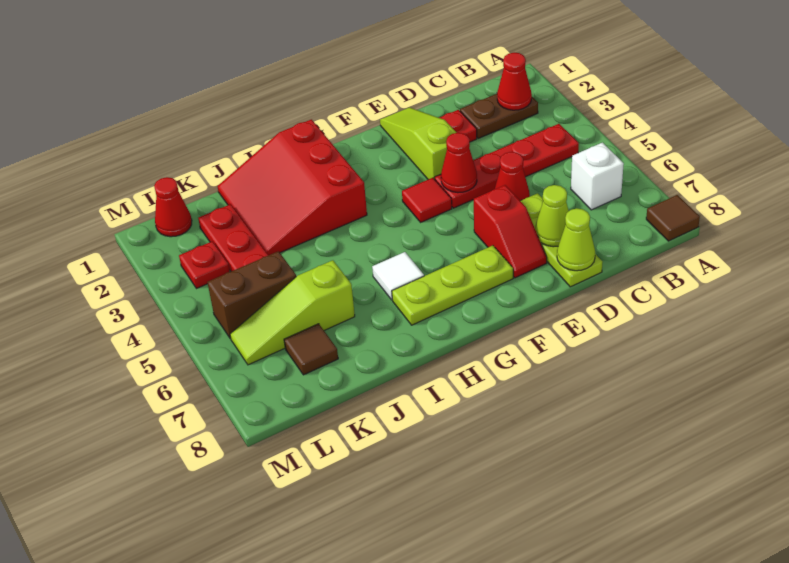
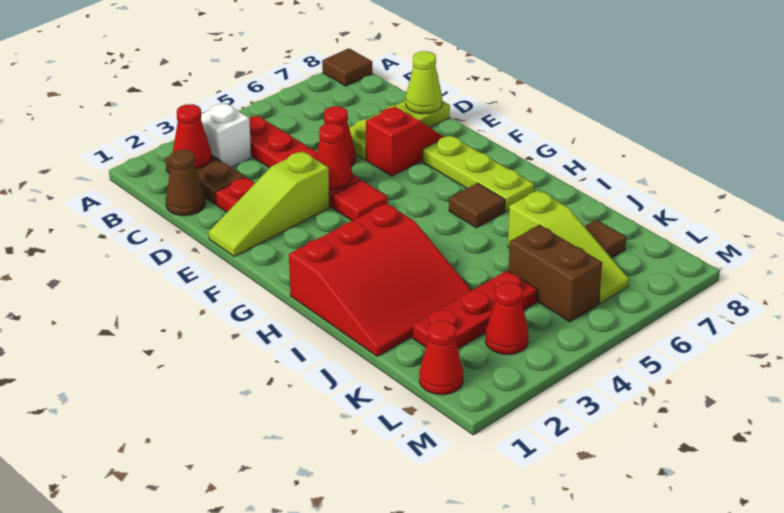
white 1x1 brick [571,143,624,210] -> white 1x1 brick moved to [201,103,251,168]
none -> brown 1x1 cone [166,150,205,216]
lime 1x1 cone [535,185,569,247] -> none
white 1x1 tile [372,252,424,300] -> brown 1x1 tile [449,183,505,228]
red 1x1 plate [179,241,230,289] -> red 1x1 cone [485,282,529,355]

